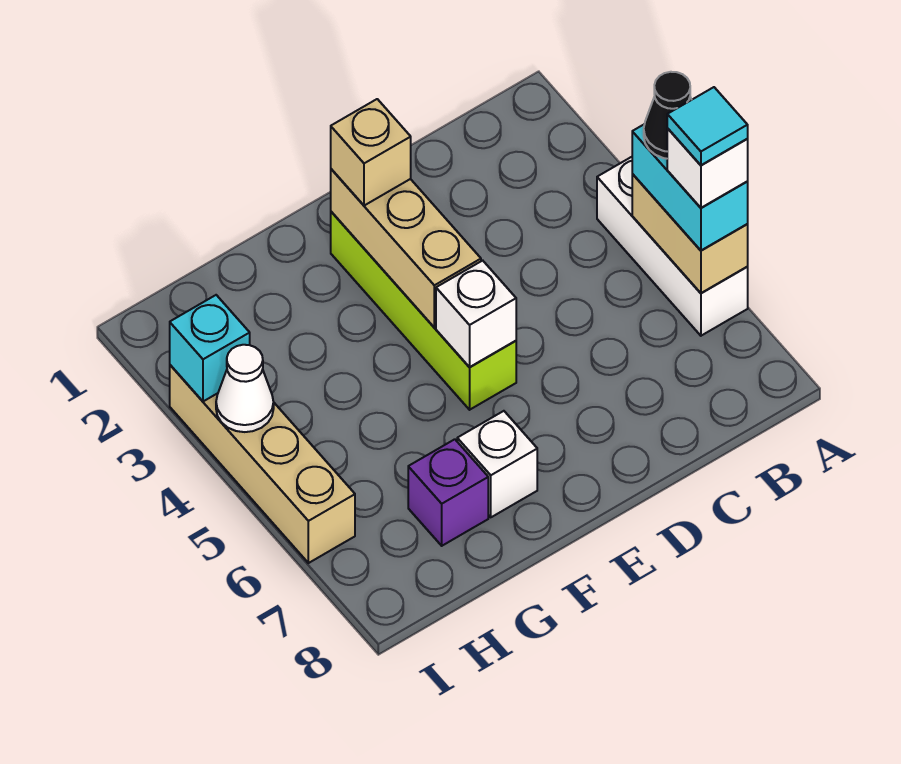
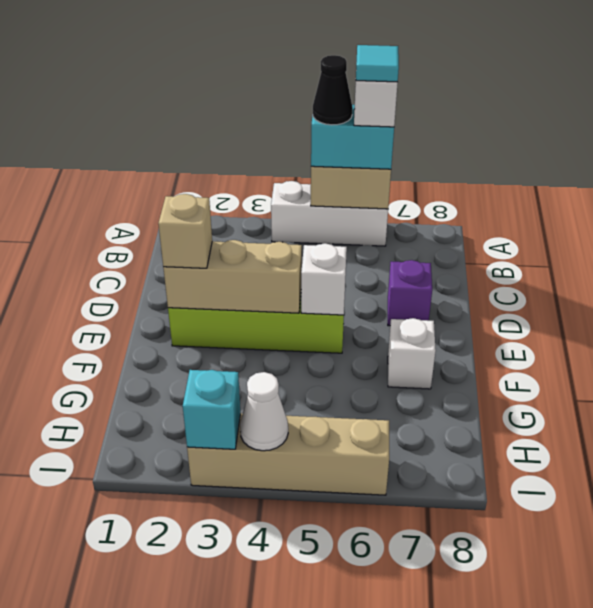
purple 1x1 brick [408,439,488,546] -> purple 1x1 brick moved to [388,260,432,326]

